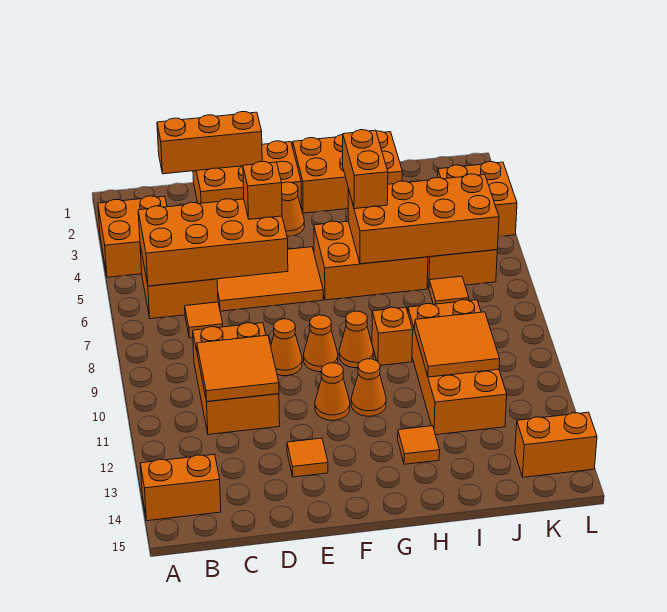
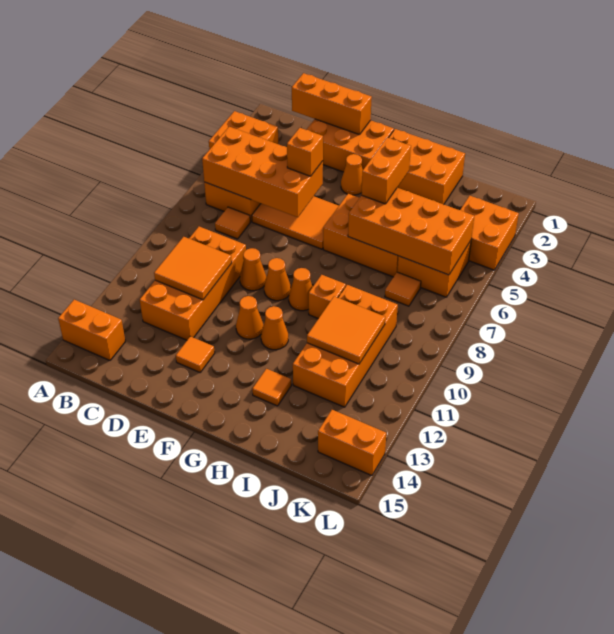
orange 2x3 brick [193,323,280,434] -> orange 2x4 brick [140,227,246,340]

